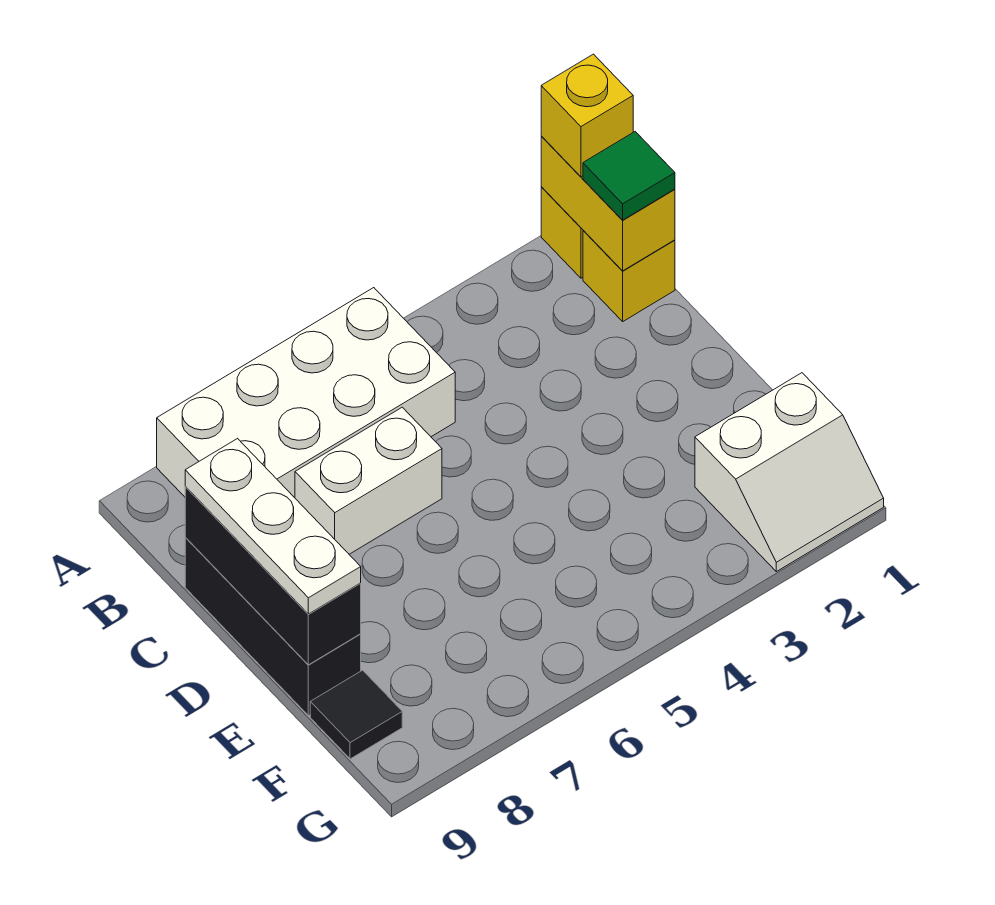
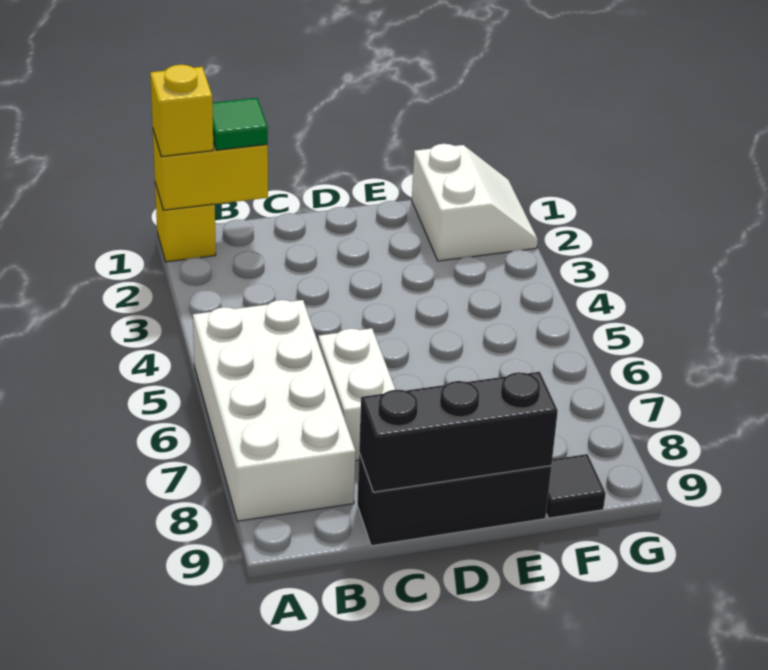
yellow 1x1 brick [583,230,675,321] -> none
white 1x3 plate [185,439,361,614] -> none

